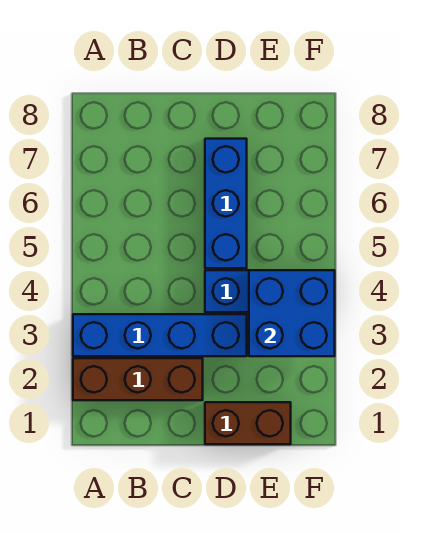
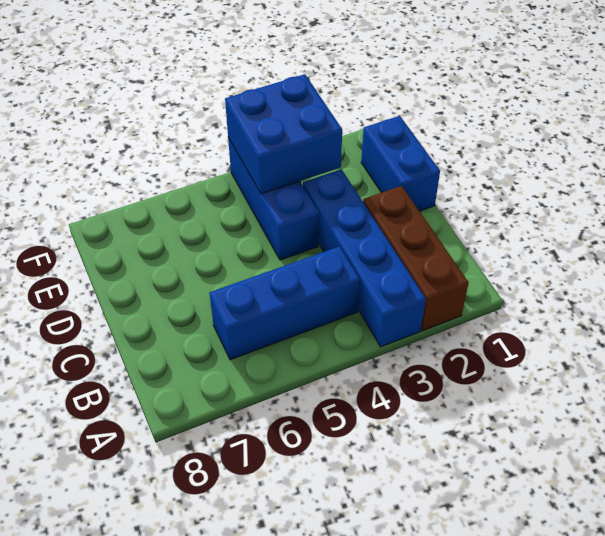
brown 1x2 brick [205,402,291,444] -> blue 1x2 brick [361,116,440,211]
blue 1x3 brick [205,139,247,268] -> blue 1x3 brick moved to [210,246,360,360]

